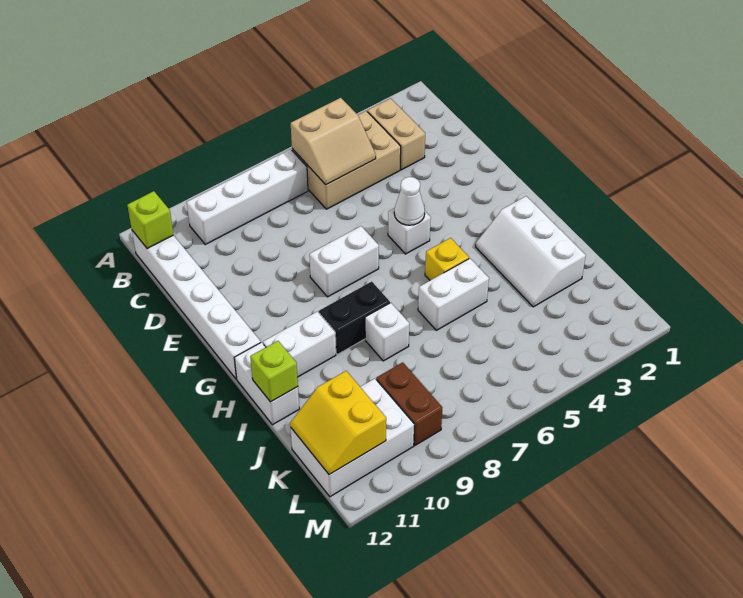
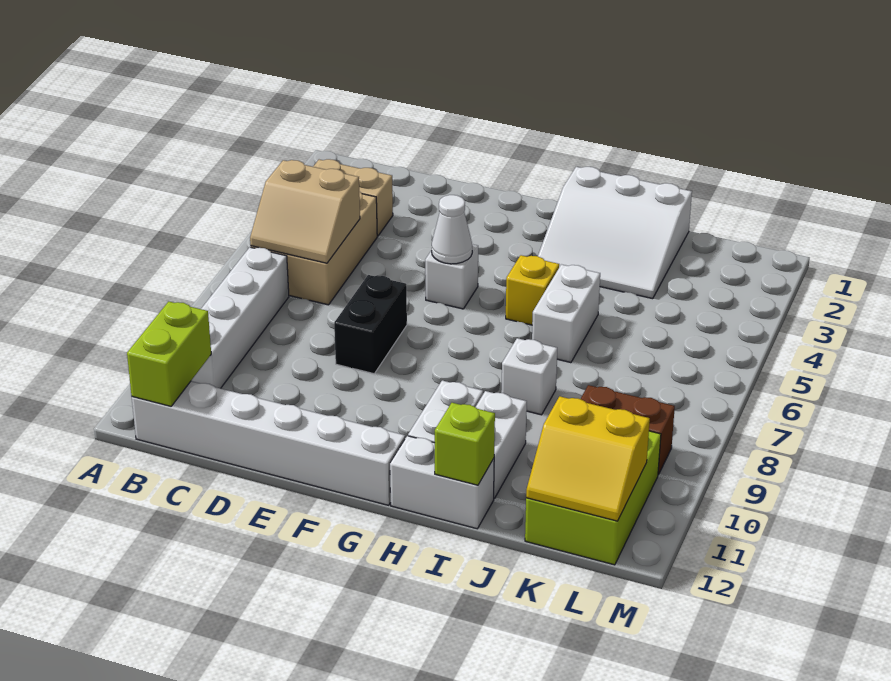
tan 2x2 slope [291,98,376,185] -> tan 2x2 slope turned to [250,160,360,263]
lime 1x1 brick [127,191,174,249] -> lime 1x2 brick [127,302,211,406]
white 1x2 brick [309,226,379,297] -> white 1x2 brick moved to [476,391,527,499]
white 2x3 slope [476,196,586,307] -> white 3x3 slope [538,167,692,299]
black 1x2 brick [319,281,390,354] -> black 1x2 brick moved to [334,275,407,374]
white 2x3 brick [291,379,414,497] -> lime 2x3 brick [525,431,661,565]

